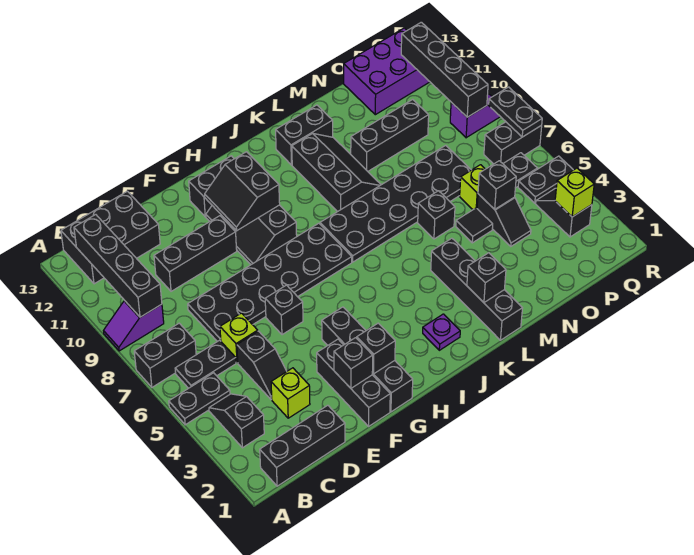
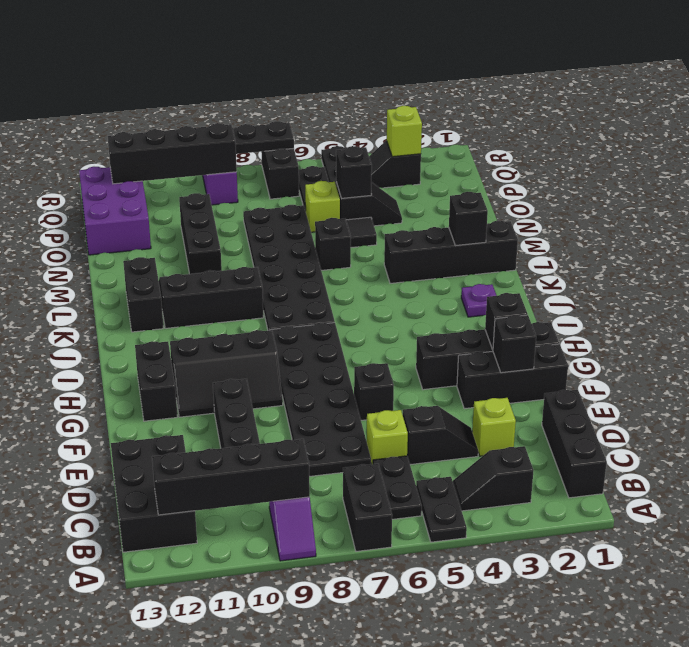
black 2x2 slope [205,152,280,231] -> none

